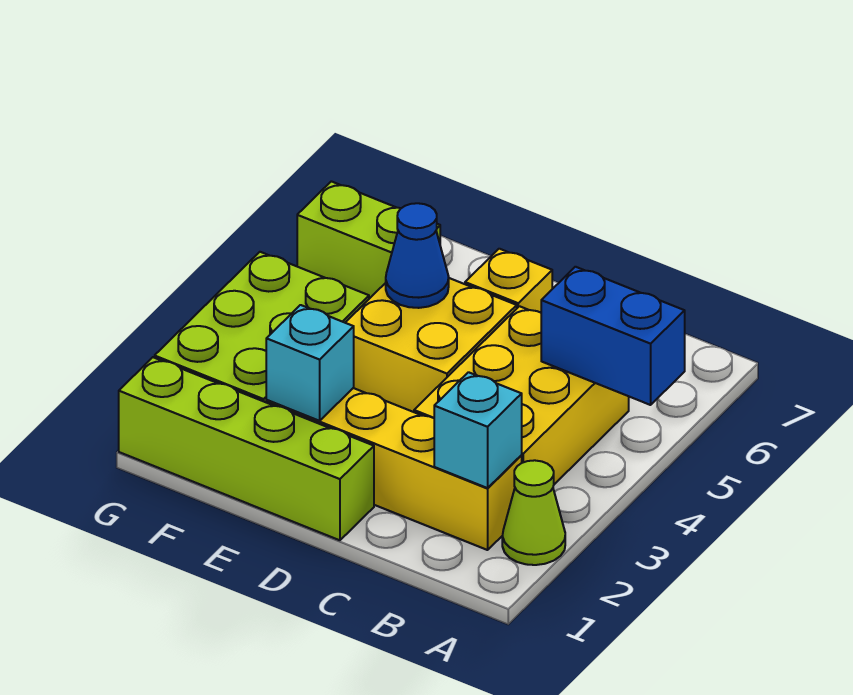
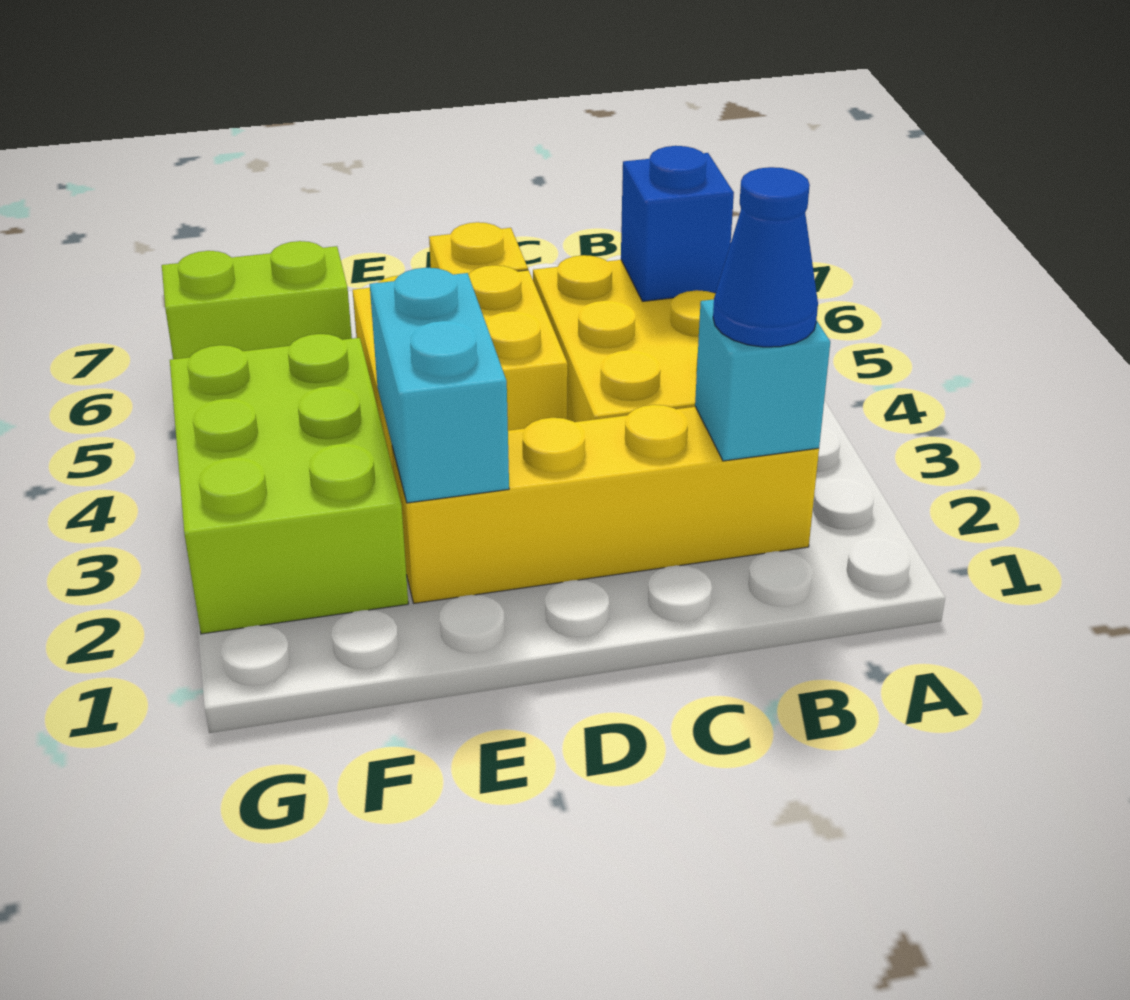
lime 1x1 cone [502,460,565,565] -> none
blue 1x2 brick [541,267,685,405] -> blue 1x1 brick [621,146,734,301]
lime 1x4 brick [119,357,374,540] -> none
cyan 1x1 brick [266,305,354,421] -> cyan 1x2 brick [370,268,509,503]
blue 1x1 cone [386,203,449,308] -> blue 1x1 cone moved to [713,167,818,347]

